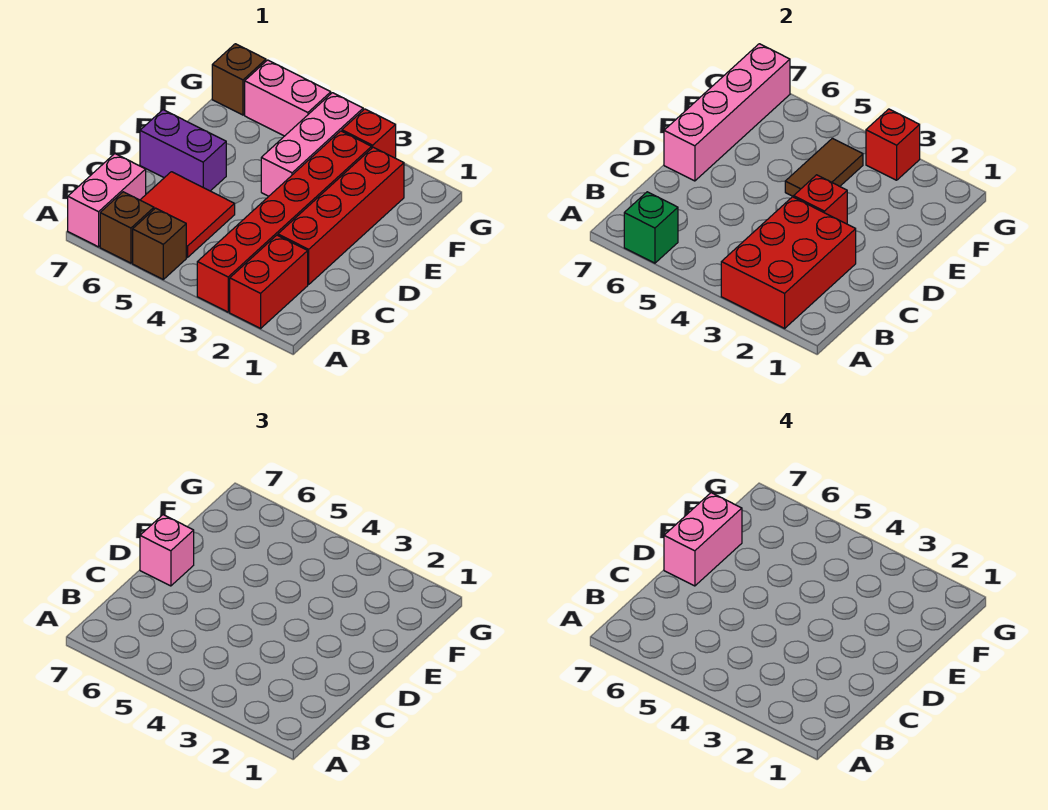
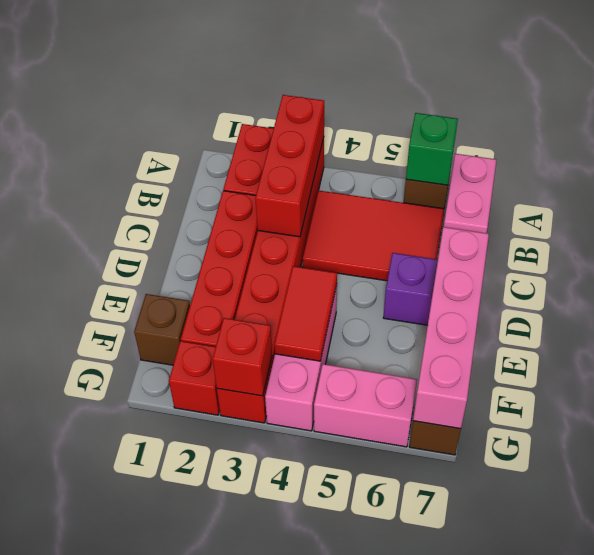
red 2x3 brick [721,197,856,328] -> red 1x3 brick [255,95,324,237]
brown 1x1 brick [133,208,186,279] -> brown 1x1 brick moved to [134,294,190,365]
red 2x2 tile [141,172,235,258] -> red 2x3 tile [303,191,444,281]
red 1x1 brick [794,175,847,224] -> red 1x1 brick moved to [169,341,220,415]
pink 1x1 brick [140,515,194,586] -> none
pink 1x2 brick [664,493,742,586] -> none
brown 1x2 tile [785,138,863,197] -> red 1x2 tile [274,266,337,361]

